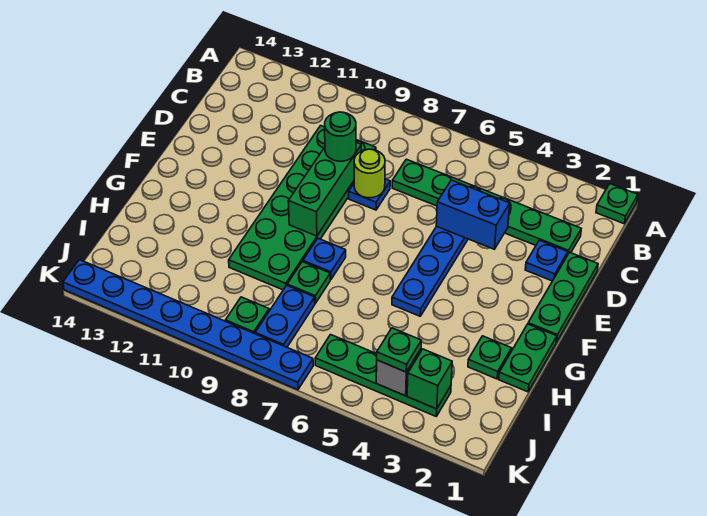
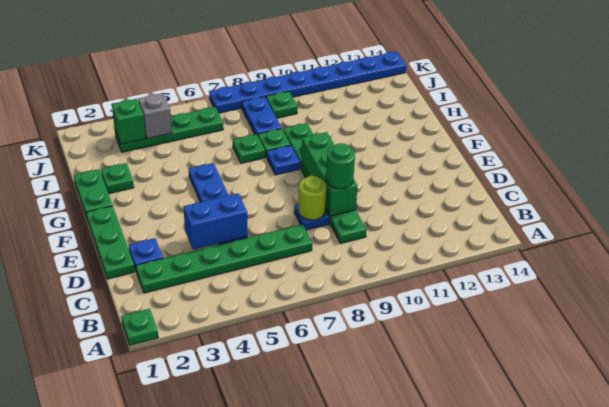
green 2x6 plate [229,126,376,290] -> green 1x6 plate [283,123,366,243]
green 1x1 plate [377,328,421,372] -> green 1x1 plate moved to [233,134,265,163]

